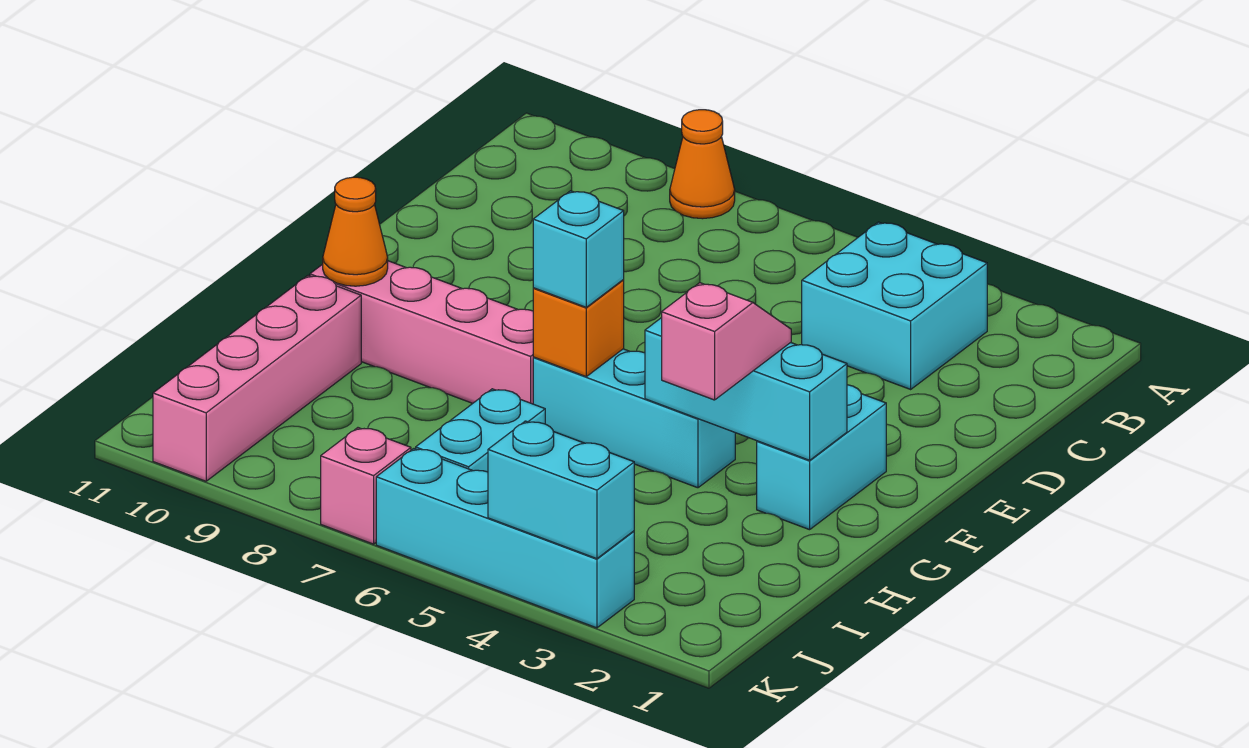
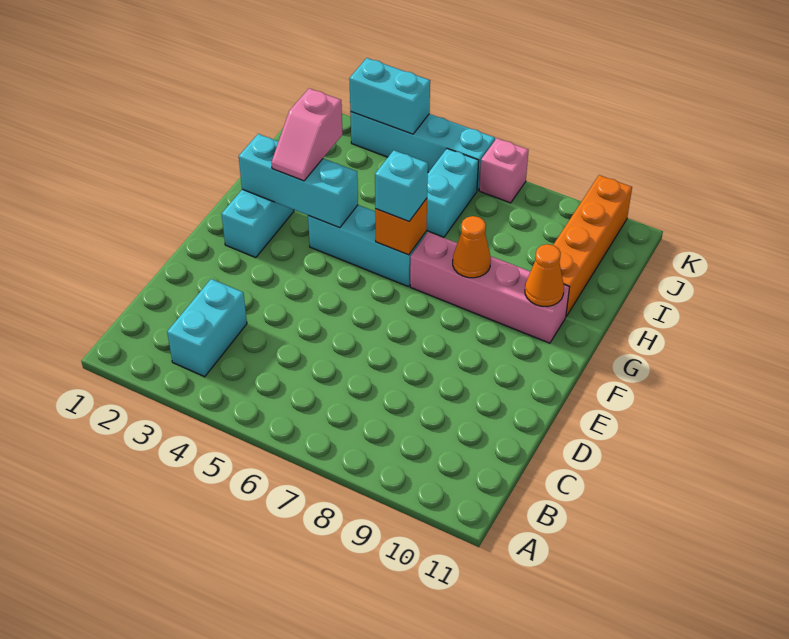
orange 1x1 cone [670,110,735,219] -> orange 1x1 cone moved to [453,216,491,278]
cyan 2x2 brick [802,222,987,389] -> cyan 1x2 brick [167,279,247,377]
pink 1x4 brick [153,275,361,481] -> orange 1x4 brick [553,175,632,316]

